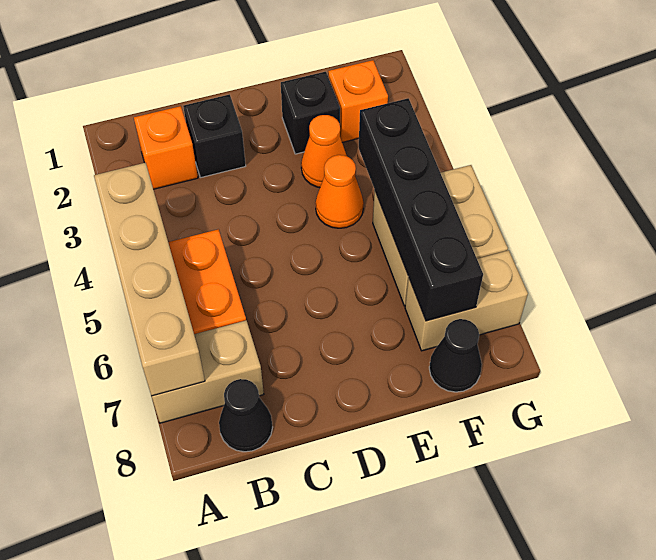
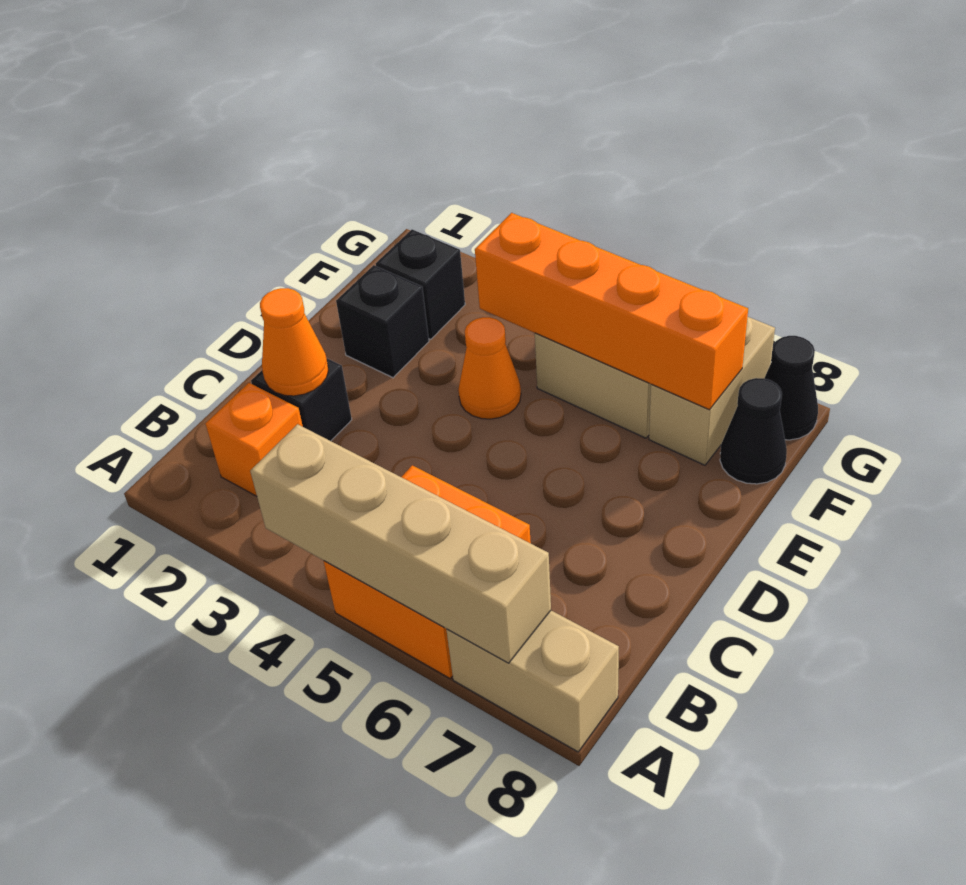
tan 1x2 brick [152,320,264,423] -> tan 1x2 brick turned to [446,611,619,752]
black 1x1 cone [219,379,273,452] -> black 1x1 cone moved to [764,336,818,440]
orange 1x1 cone [301,115,347,188] -> orange 1x1 cone moved to [260,288,329,396]
orange 1x1 brick [328,60,388,142] -> black 1x1 brick [376,229,465,339]
black 1x4 brick [359,98,483,321] -> orange 1x4 brick [475,213,748,410]

